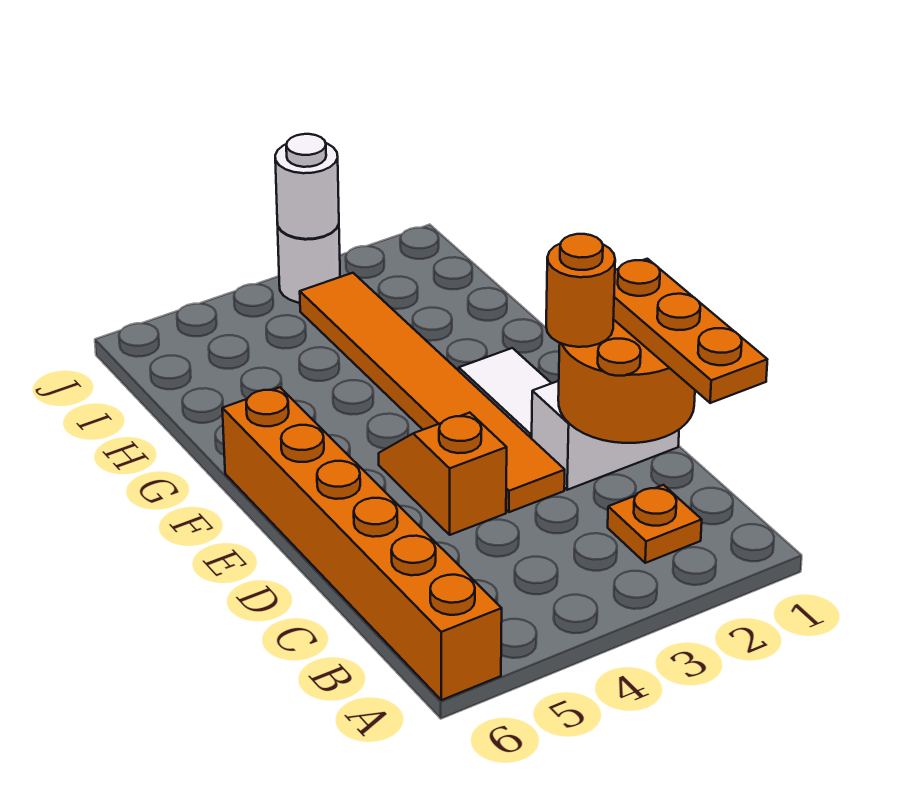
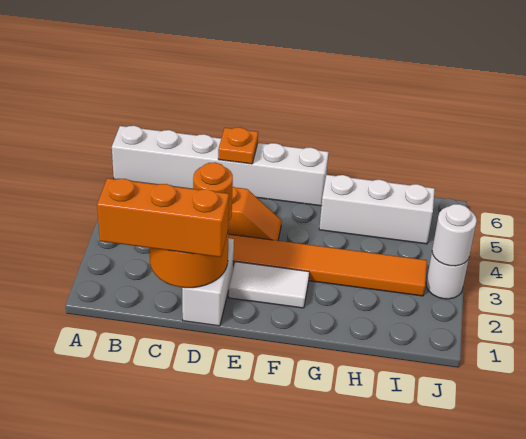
orange 1x6 brick [222,387,502,700] -> white 1x6 brick [112,126,329,206]
orange 1x3 plate [613,259,767,403] -> orange 1x3 brick [97,178,229,257]
orange 1x1 plate [608,485,702,563] -> orange 1x1 plate moved to [218,127,258,164]
none -> white 1x3 brick [319,175,435,244]

